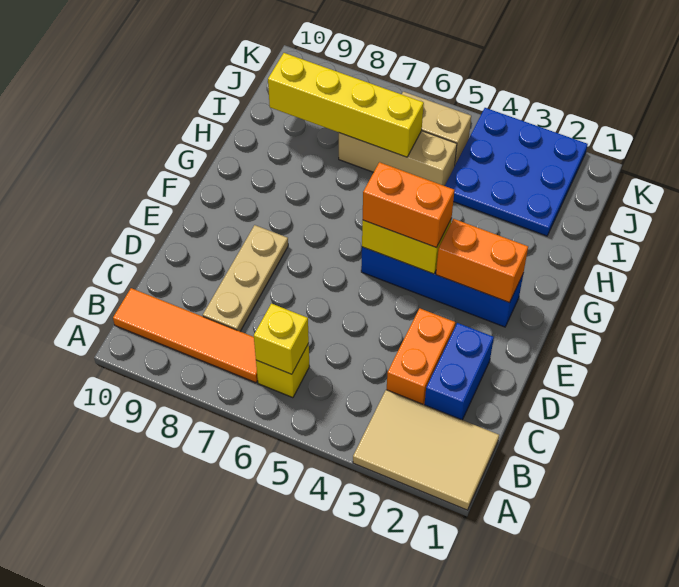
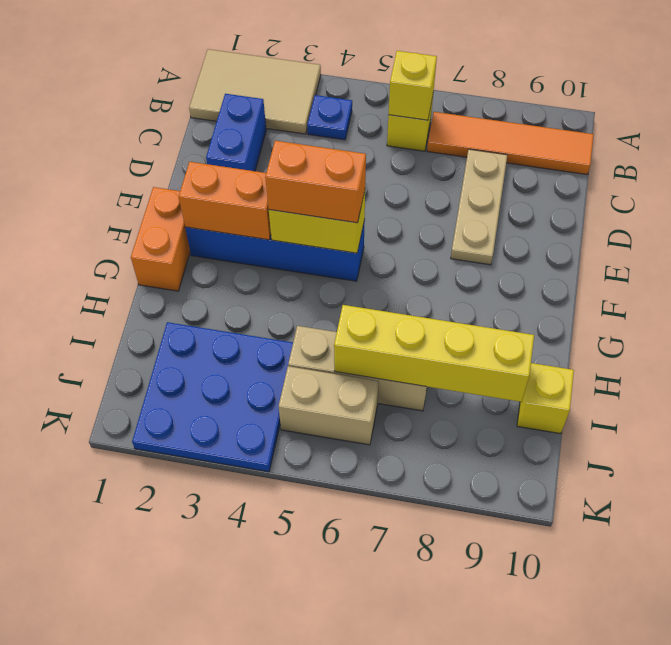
none -> blue 1x1 plate [307,95,352,140]
orange 1x2 brick [387,308,455,405] -> orange 1x2 brick moved to [131,187,190,291]
none -> yellow 1x1 brick [517,363,574,434]

